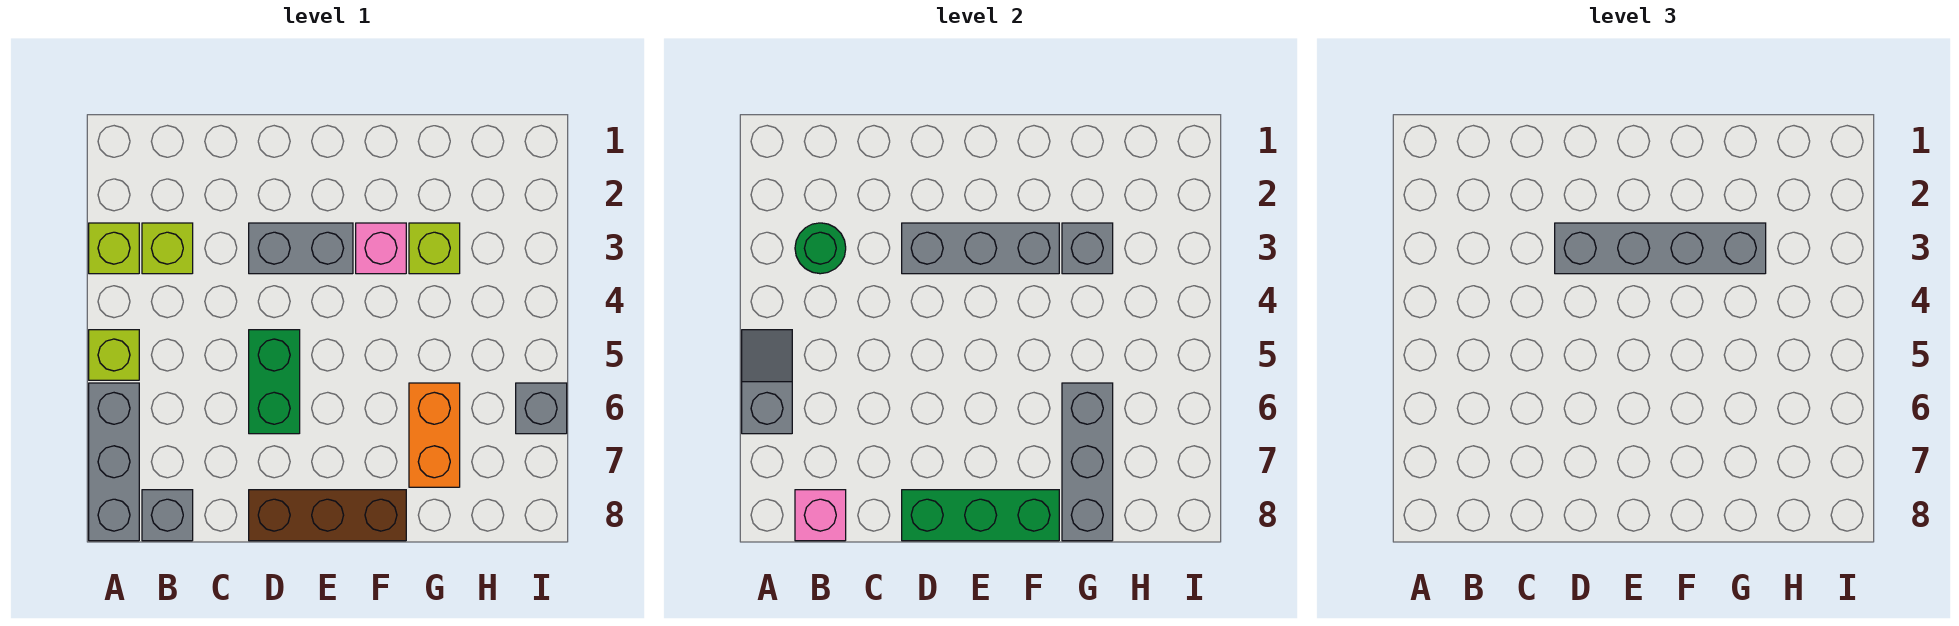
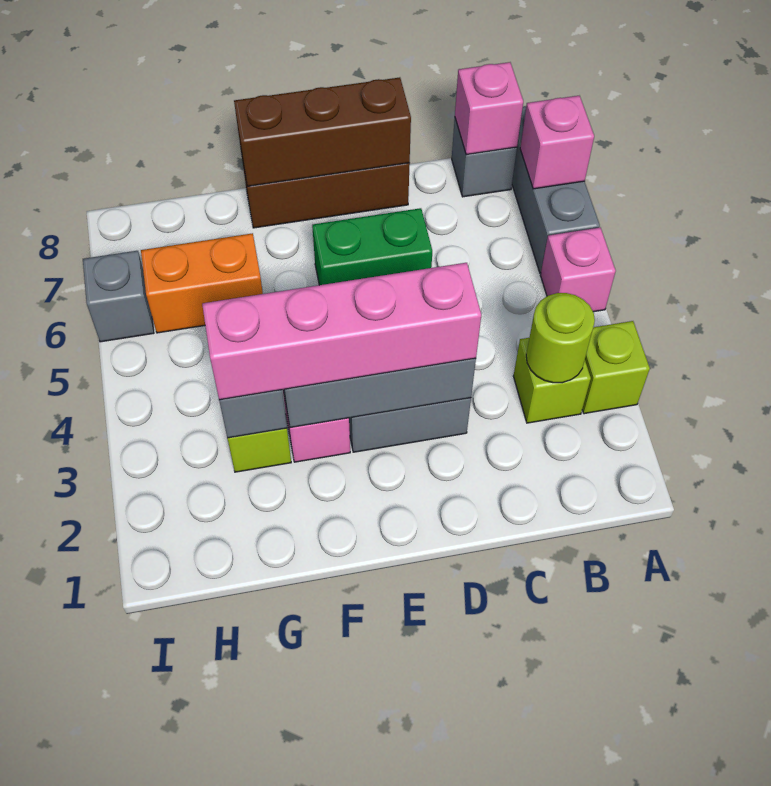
lime 1x1 brick [89,330,139,380] -> pink 1x1 brick [540,228,616,312]
grey 1x2 slope [742,330,792,434] -> none
none -> pink 1x1 brick [520,96,594,189]
green 1x1 round brick [795,223,846,274] -> lime 1x1 round brick [526,293,595,383]
grey 1x4 brick [1555,223,1766,274] -> pink 1x4 brick [202,263,481,400]
green 1x2 brick [249,330,300,434] -> green 1x2 brick turned to [312,208,432,285]
green 1x3 brick [902,490,1059,541] -> brown 1x3 brick [234,77,411,186]
orange 1x2 brick [409,383,460,487] -> orange 1x2 brick turned to [141,233,263,333]
grey 1x3 brick [1062,383,1113,541] -> none

